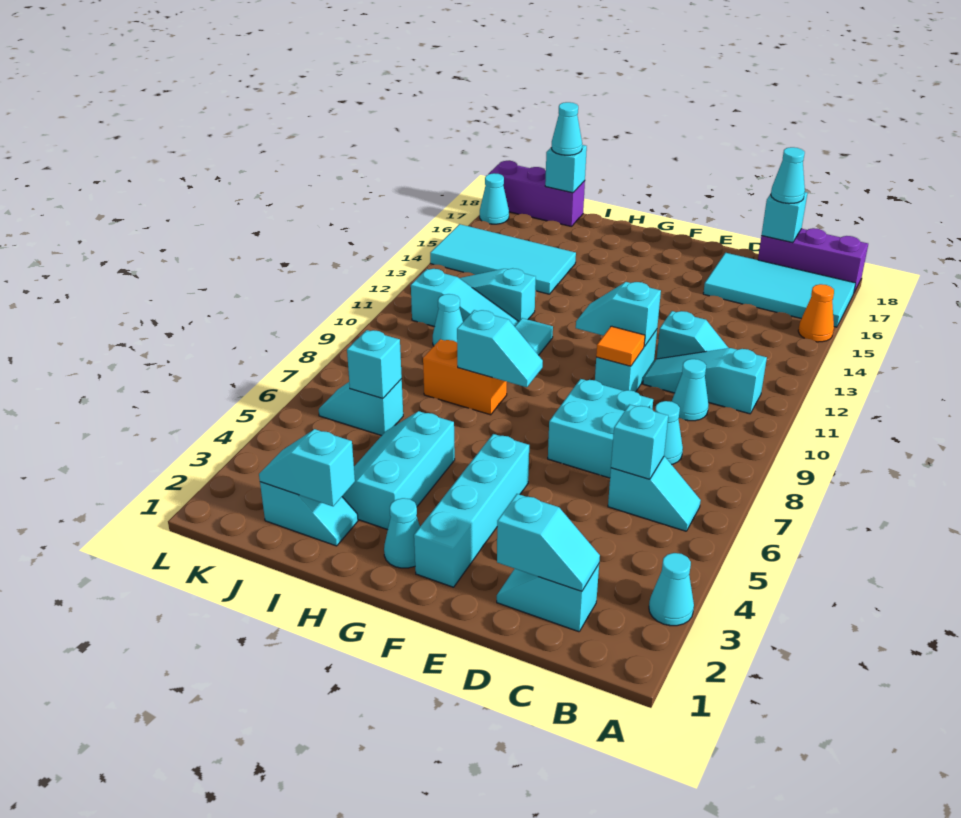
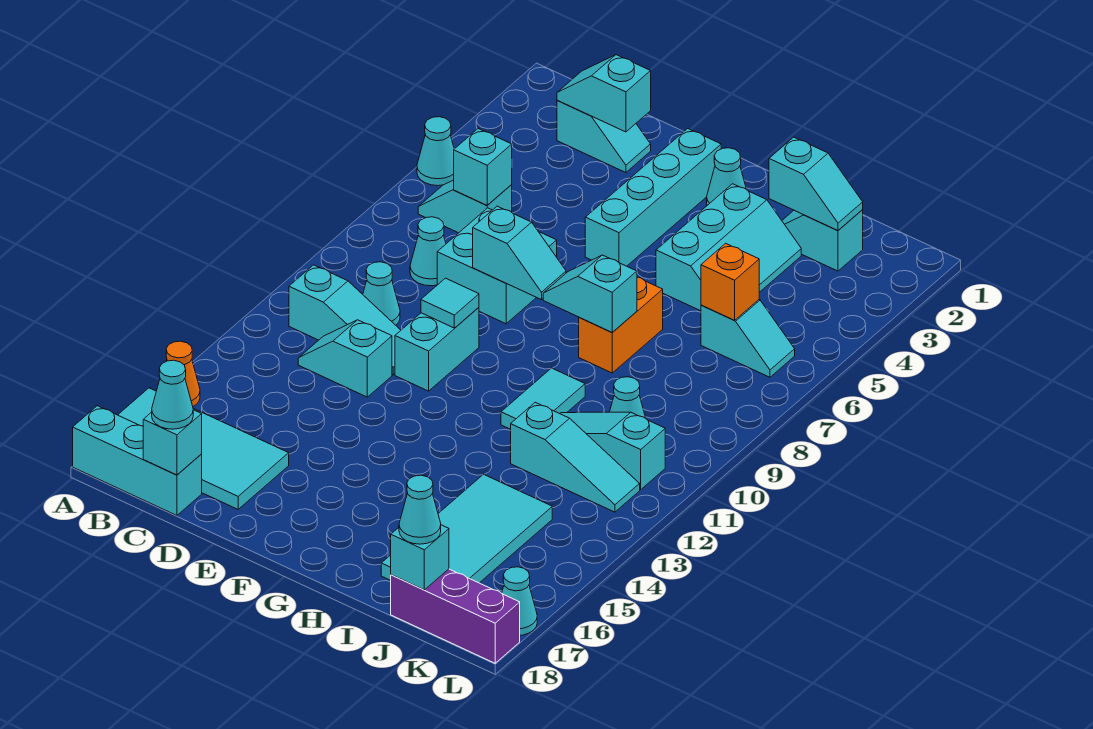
cyan 1x1 cone [649,553,694,626] -> cyan 1x1 cone moved to [417,117,454,186]
purple 1x3 brick [758,228,868,292] -> cyan 1x3 brick [73,406,202,515]
orange 1x1 tile [596,326,645,366] -> cyan 1x1 tile [421,278,479,328]
cyan 1x2 slope [576,282,661,346] -> cyan 1x2 slope moved to [473,206,566,300]
orange 1x2 brick [423,339,507,415] -> orange 1x2 brick turned to [579,277,663,373]
cyan 2x4 tile [430,224,576,294] -> cyan 2x4 tile turned to [381,474,552,583]
cyan 1x1 brick [347,330,402,398] -> orange 1x1 brick [701,243,759,320]

